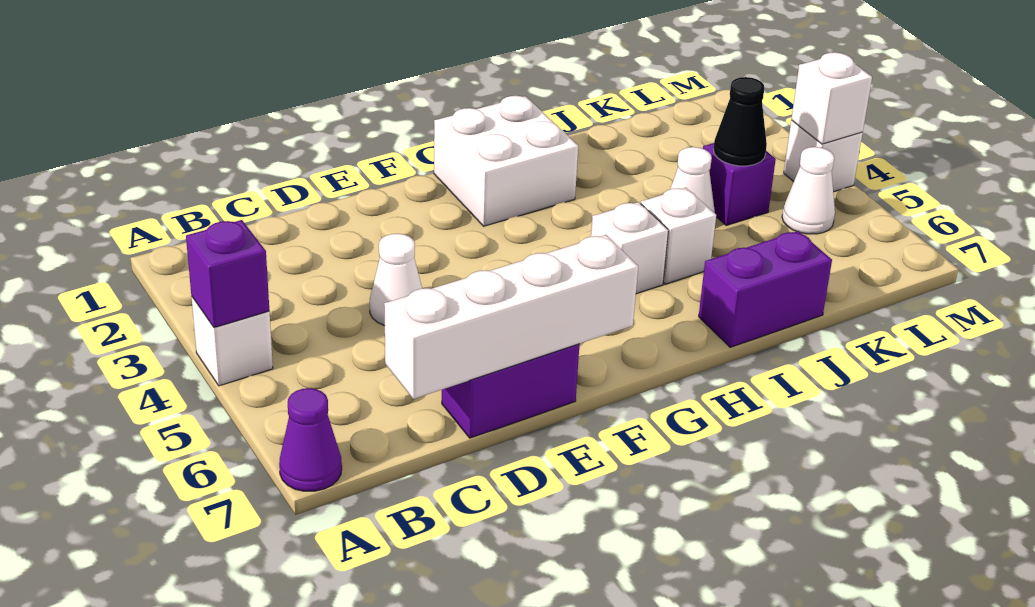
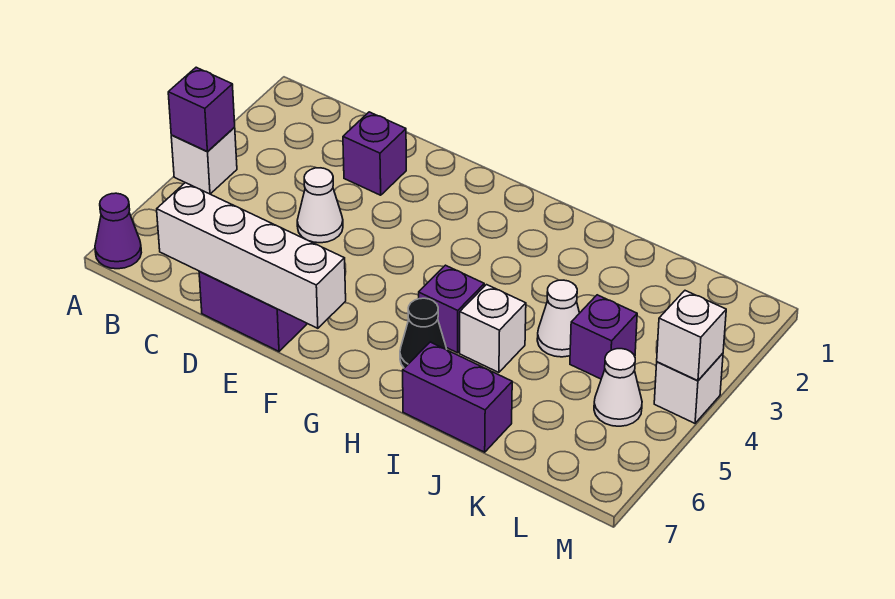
none -> purple 1x1 brick [343,112,406,195]
white 2x2 brick [434,96,578,226] -> none
white 1x1 brick [591,202,668,294] -> purple 1x1 brick [419,265,484,353]
black 1x1 cone [713,77,767,166] -> black 1x1 cone moved to [400,298,447,368]

